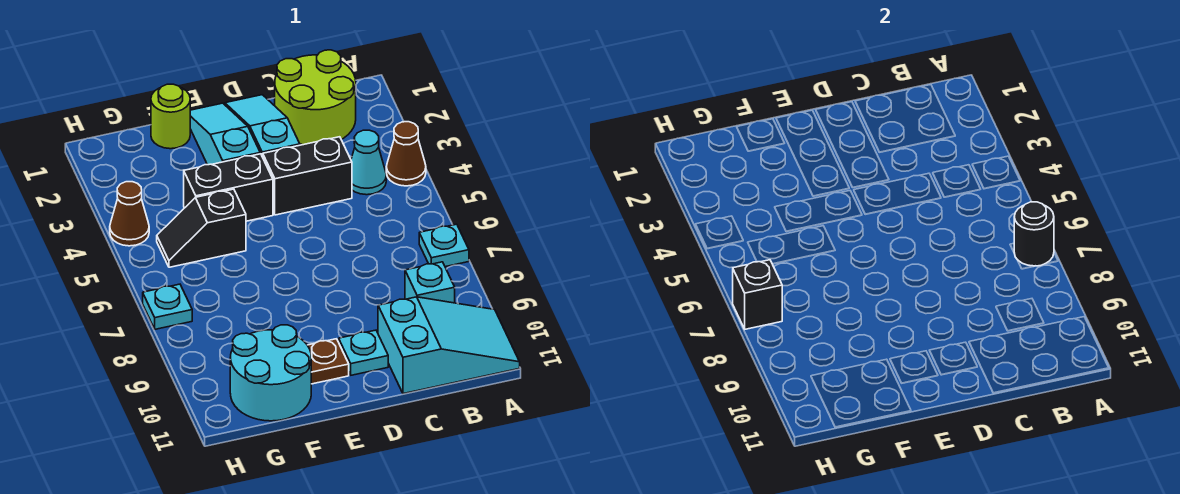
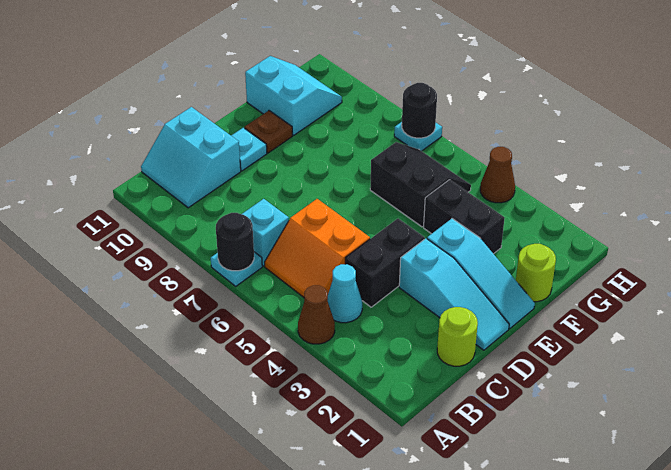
cyan 2x3 slope [378,297,520,394] -> cyan 2x2 slope [141,107,241,208]
lime 2x2 round brick [275,50,356,145] -> lime 1x1 round brick [437,307,478,366]
none -> orange 2x2 slope [265,199,370,297]
cyan 1x1 brick [405,262,455,303] -> cyan 1x1 brick moved to [242,199,289,266]
black 1x2 brick [184,154,273,221] -> black 1x2 brick turned to [424,180,504,254]
black 1x2 slope [157,189,246,267] -> black 2x2 slope [370,142,471,227]
cyan 2x2 round brick [230,325,311,421] -> cyan 2x2 slope [245,56,342,135]
black 1x1 brick [733,260,782,329] -> black 1x1 round brick [402,83,437,138]

